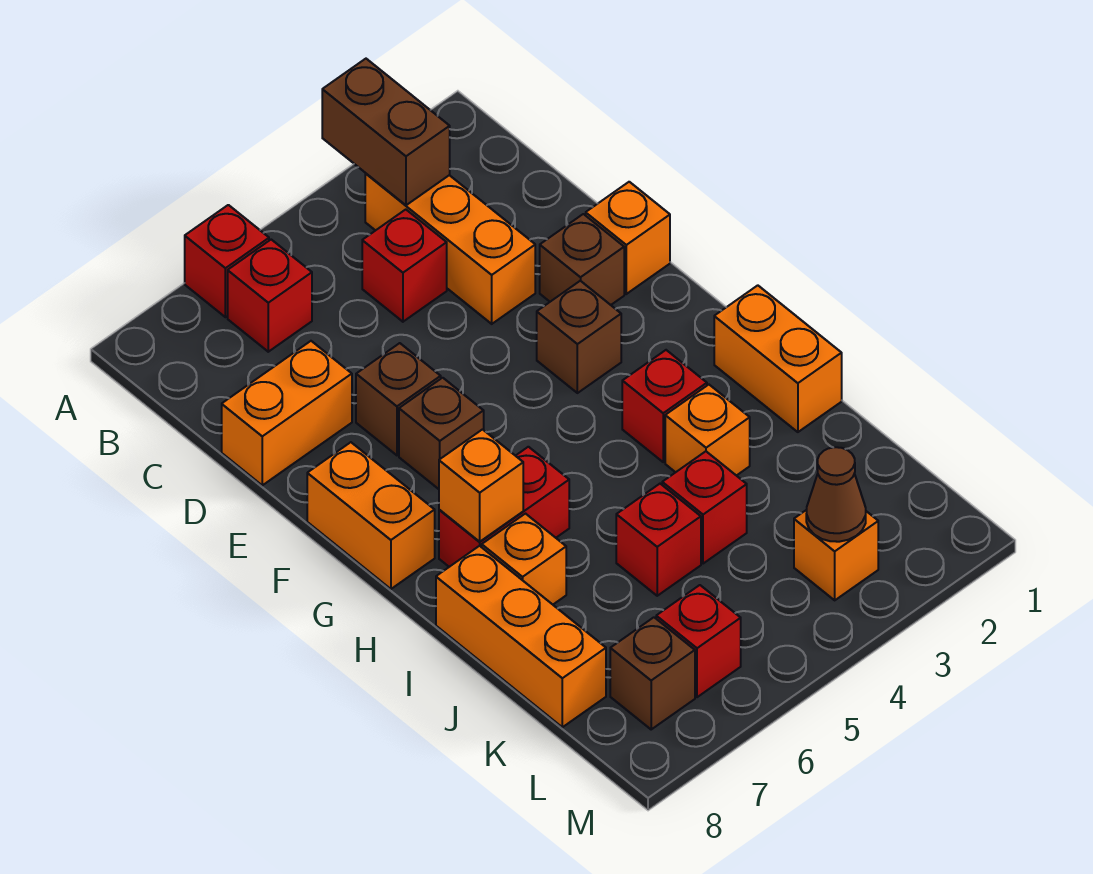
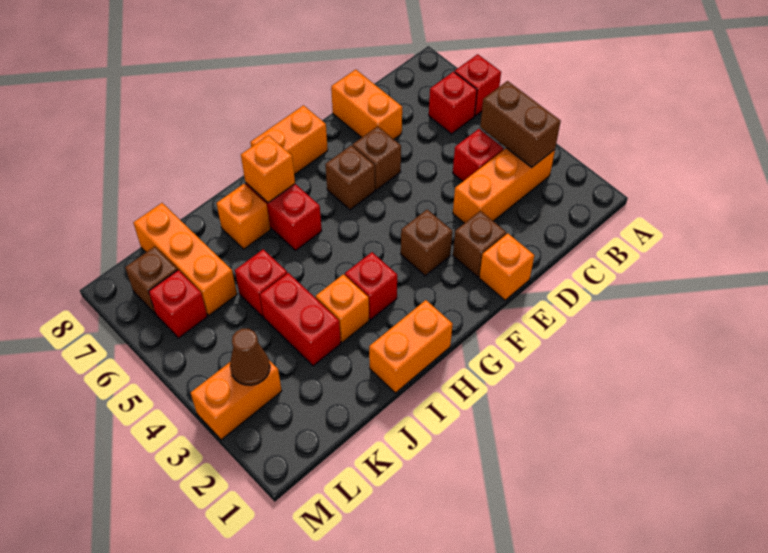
brown 1x2 brick [322,59,450,205] -> brown 1x2 brick turned to [480,81,561,168]
orange 1x3 brick [436,546,606,727] -> orange 1x3 brick turned to [133,203,237,315]
red 1x1 brick [662,451,747,564] -> red 1x2 brick [260,273,341,366]
orange 1x1 brick [794,510,878,600] -> orange 1x2 brick [191,360,282,440]

